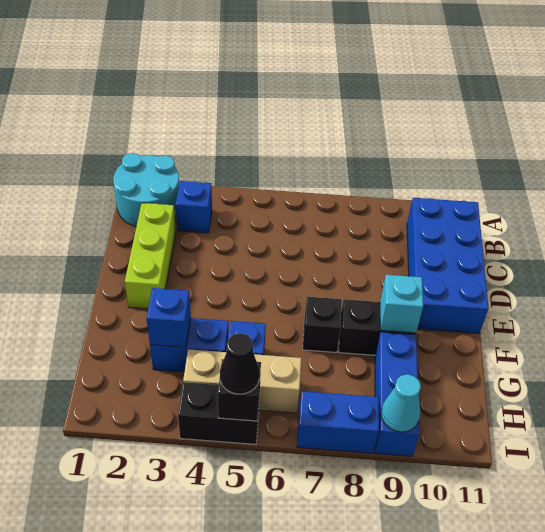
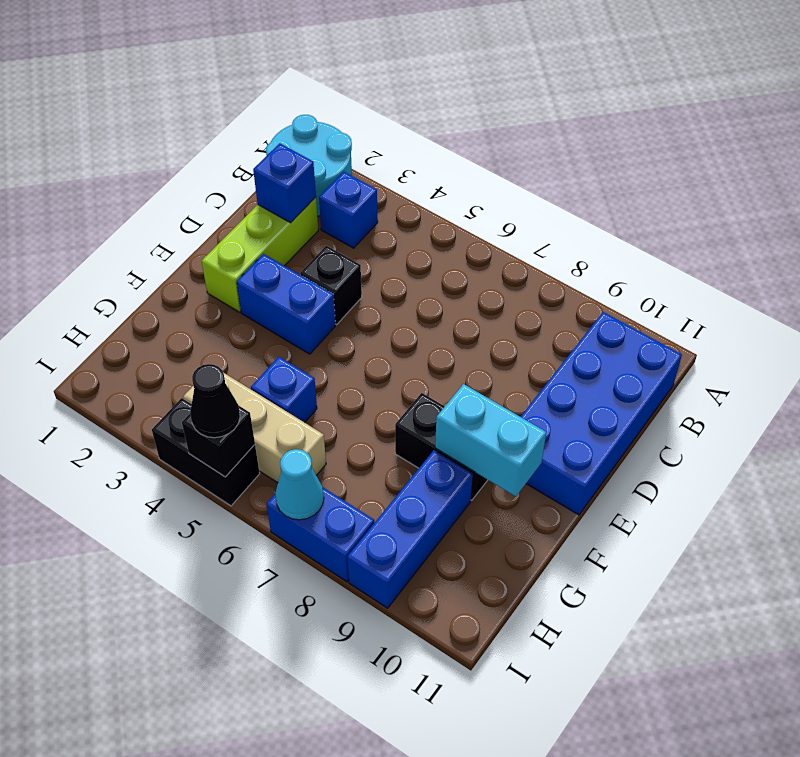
black 1x1 brick [303,297,342,352] -> black 1x1 brick moved to [300,246,362,324]
cyan 1x1 brick [380,275,423,333] -> cyan 1x2 brick [435,384,546,496]
blue 1x2 brick [150,318,228,372] -> blue 1x2 brick moved to [237,254,335,354]
blue 1x1 brick [147,288,191,347] -> blue 1x1 brick moved to [253,143,316,223]
cyan 1x1 cone [381,374,421,432] -> cyan 1x1 cone moved to [275,449,324,520]

